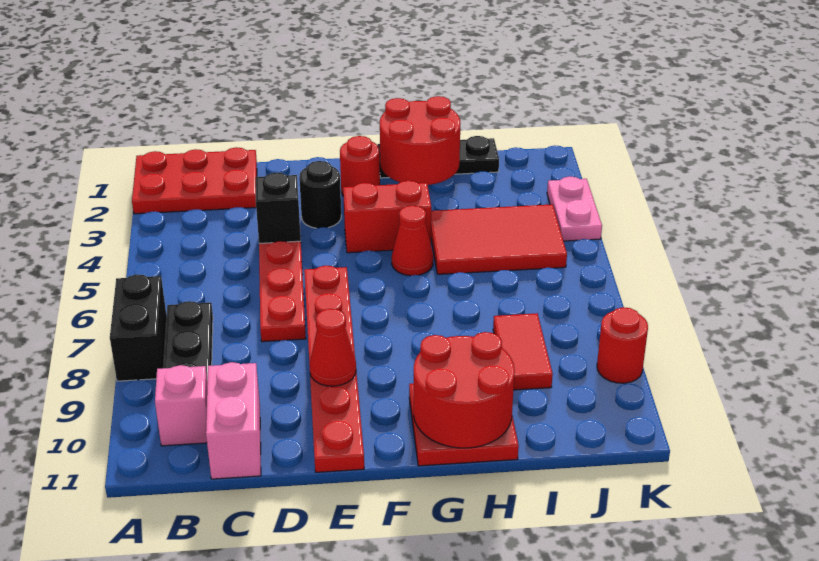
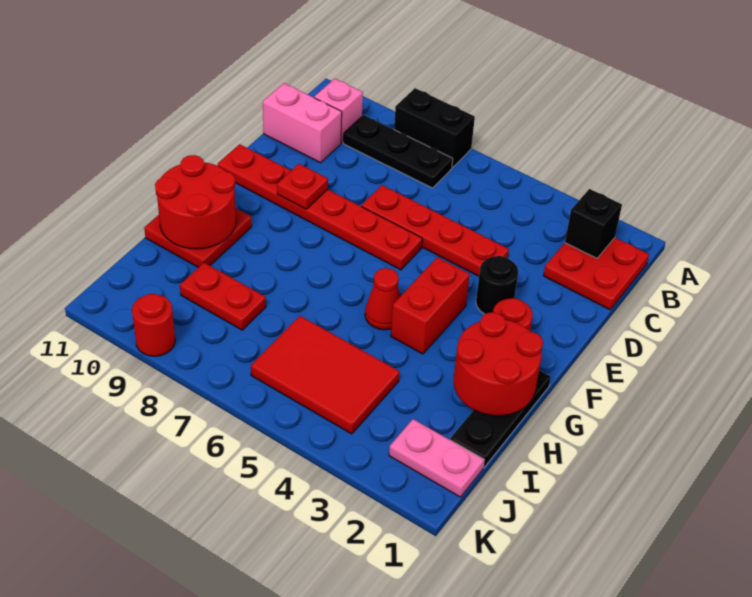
red 2x3 plate [132,147,257,214] -> red 2x2 plate [543,238,649,310]
black 1x1 brick [255,173,301,243] -> black 1x1 brick moved to [565,189,622,258]
red 1x1 cone [309,309,356,386] -> red 1x1 plate [277,164,328,209]
red 2x3 tile [431,204,567,274] -> red 2x3 tile turned to [251,316,400,434]
red 1x2 tile [493,313,553,390] -> red 1x2 plate [180,263,266,330]
pink 1x2 plate [547,176,602,241] -> pink 1x2 plate moved to [389,419,484,497]

